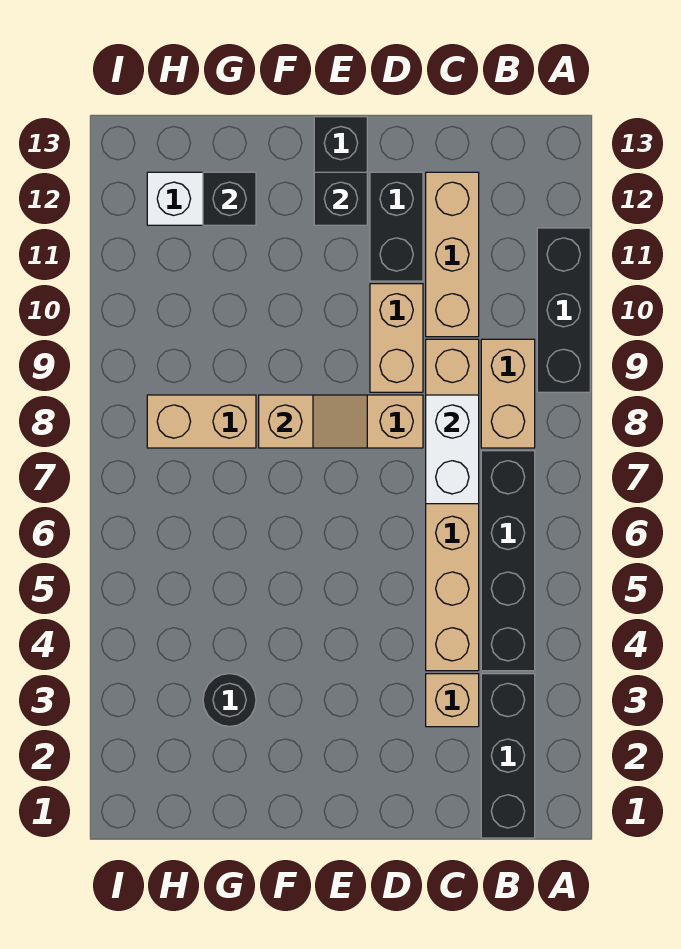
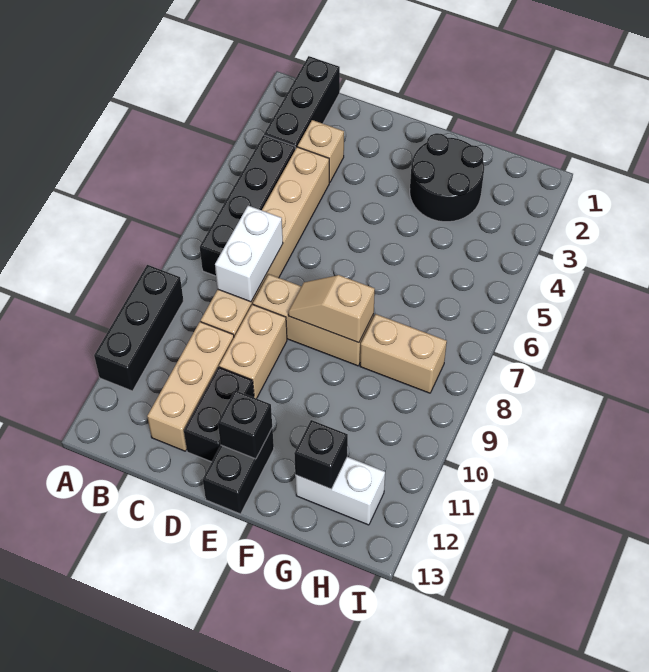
tan 1x2 brick [481,339,535,448] -> none
black 1x1 round brick [203,674,256,726] -> black 2x2 round brick [410,133,484,222]

